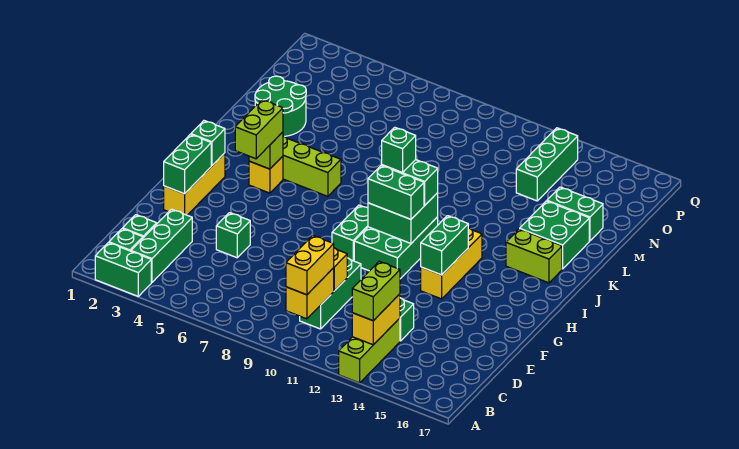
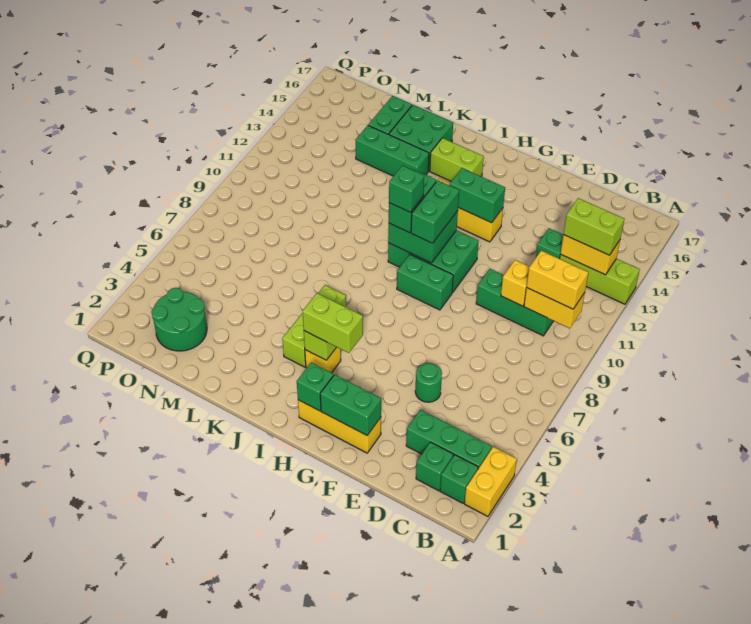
green 1x2 brick [95,243,151,296] -> yellow 1x2 brick [465,447,517,516]
green 1x1 brick [216,213,250,258] -> green 1x1 round brick [415,363,442,402]
lime 1x2 brick [506,229,562,283] -> lime 1x2 brick turned to [430,138,484,181]
green 2x2 round brick [255,76,306,136] -> green 2x2 round brick moved to [151,288,207,351]
green 1x3 brick [516,128,578,201] -> green 1x3 brick moved to [356,125,429,176]

